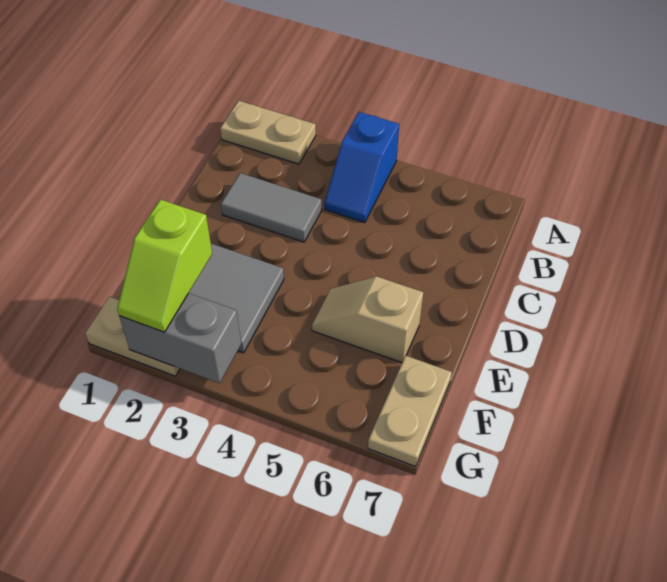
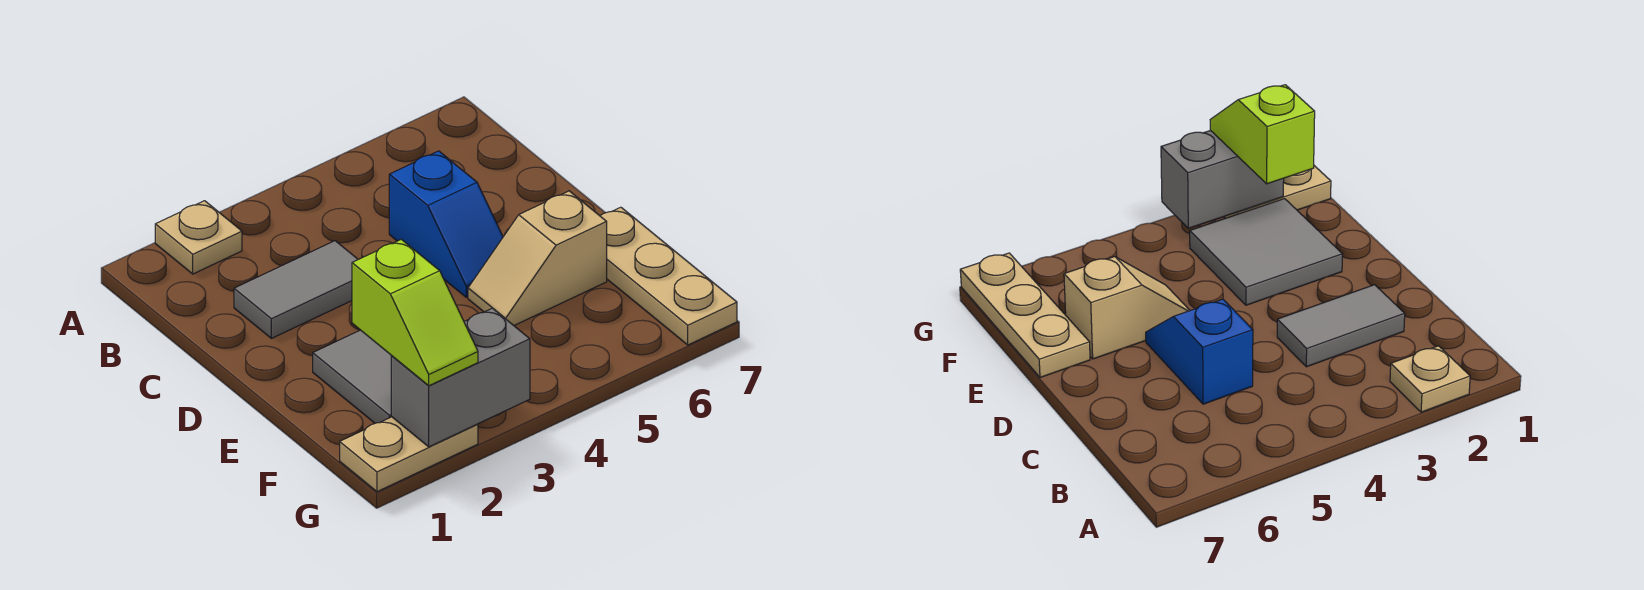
tan 1x2 plate [220,101,316,164] -> tan 1x1 plate [155,201,242,274]
blue 1x2 slope [324,112,399,223] -> blue 1x2 slope moved to [389,151,503,297]
tan 1x2 plate [368,356,452,467] -> tan 1x3 plate [600,207,737,345]

